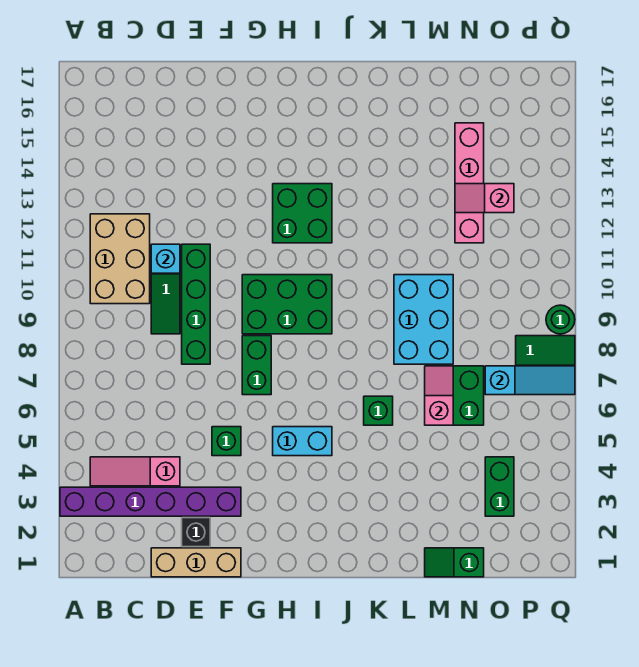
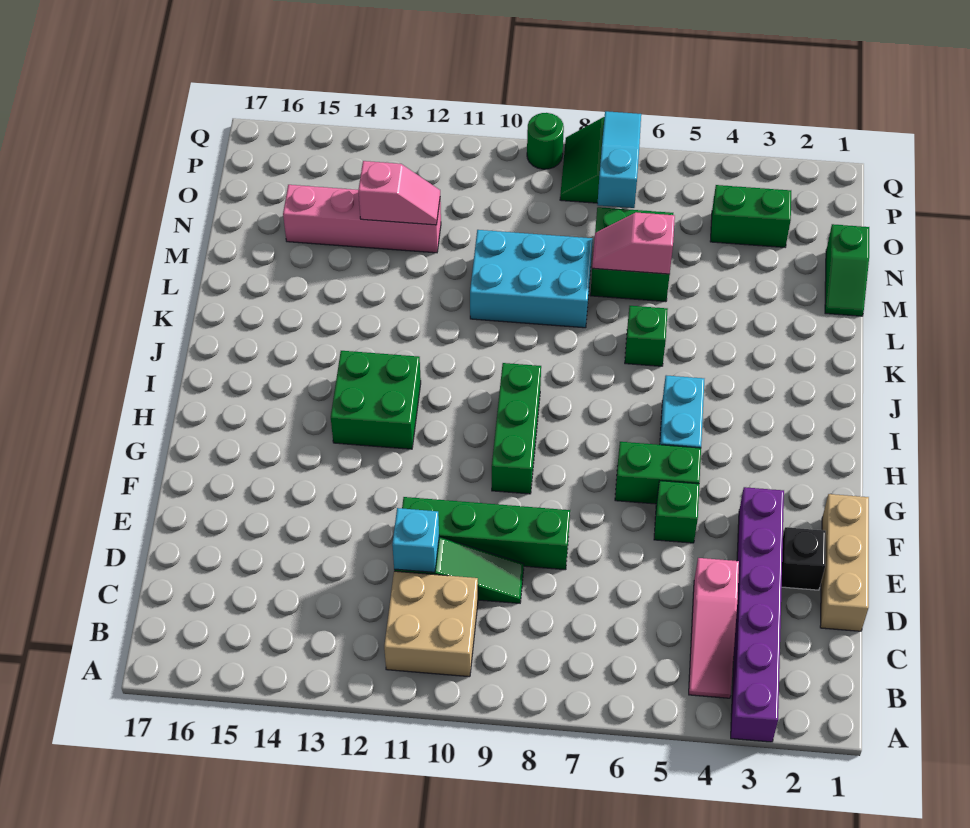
tan 2x3 brick [90,214,150,304] -> tan 2x2 brick [384,571,478,677]
green 1x2 brick [242,336,271,395] -> green 1x2 brick moved to [615,442,701,504]
green 2x3 brick [242,275,332,334] -> green 1x3 brick [492,363,541,494]
pink 1x2 slope [455,184,514,213] -> pink 1x2 slope turned to [358,161,440,225]

